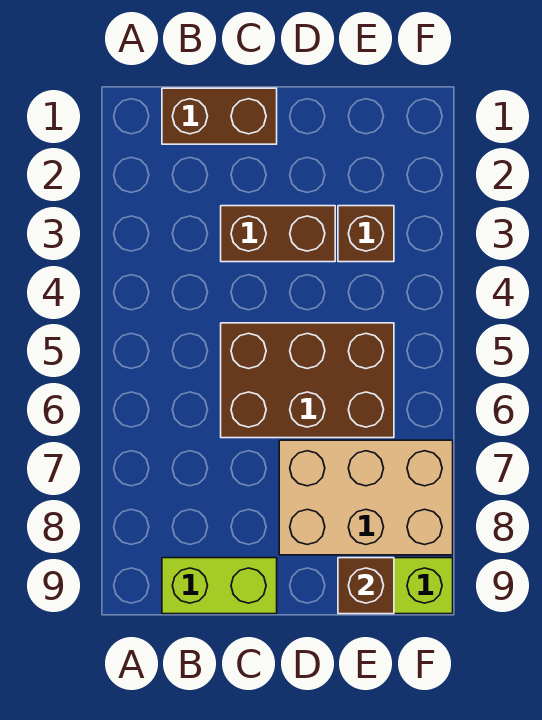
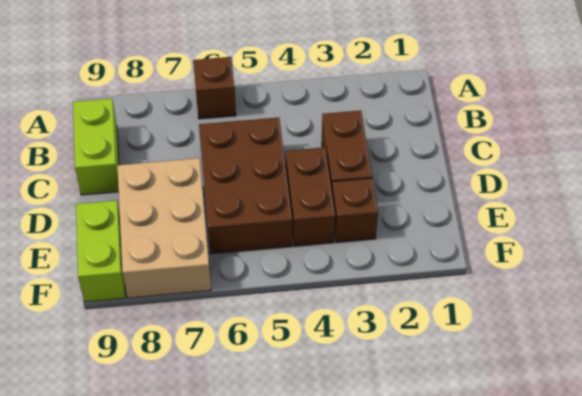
brown 1x2 brick [162,88,277,144] -> brown 1x2 brick moved to [286,147,335,246]
brown 1x1 brick [338,558,394,614] -> brown 1x1 brick moved to [193,57,236,119]

